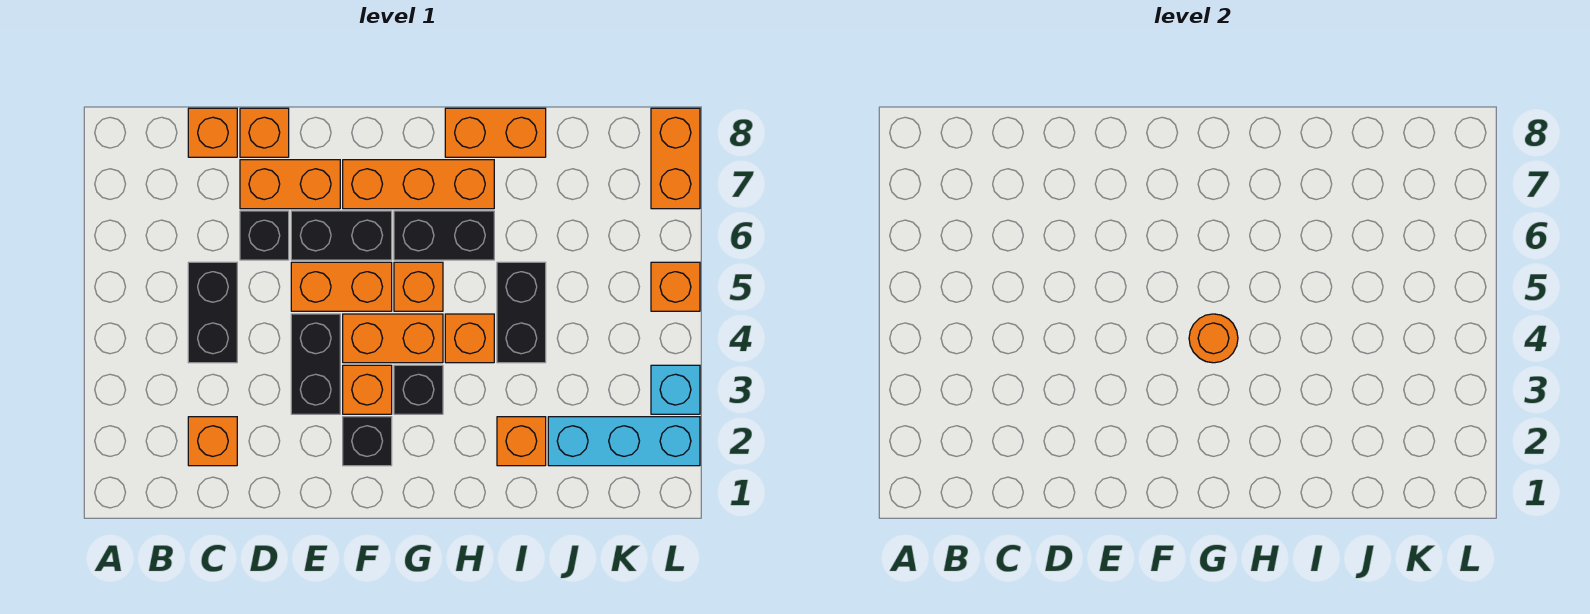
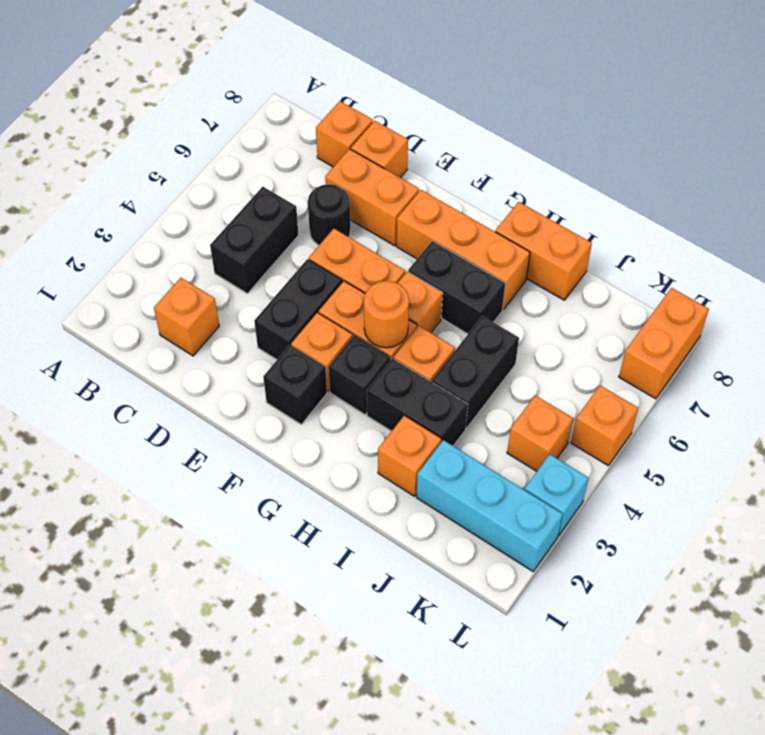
black 1x1 brick [240,211,289,260] -> black 1x1 round brick [308,184,350,245]
black 1x2 brick [291,211,392,260] -> black 1x2 brick moved to [367,358,468,446]
none -> orange 1x1 brick [507,396,573,471]

